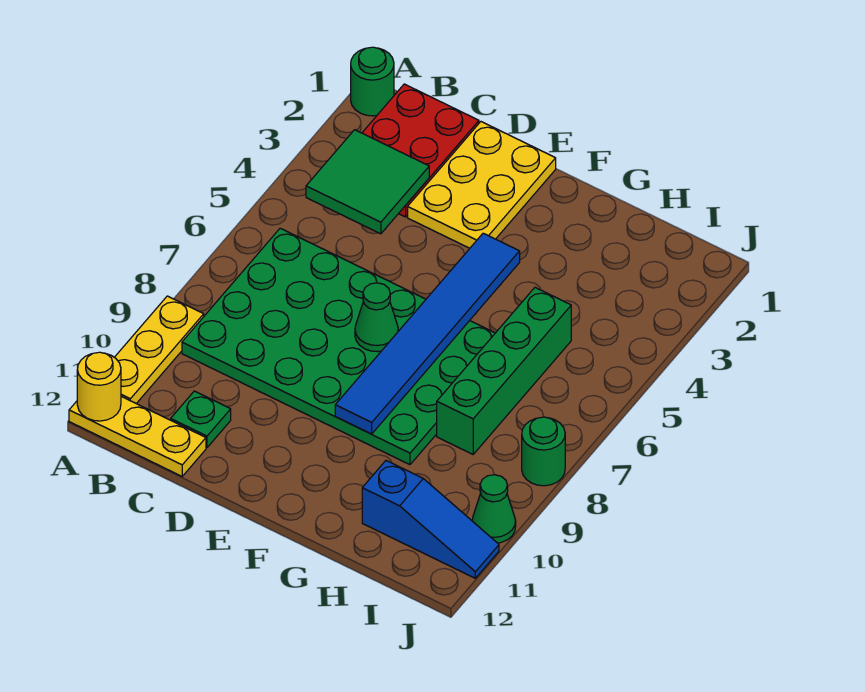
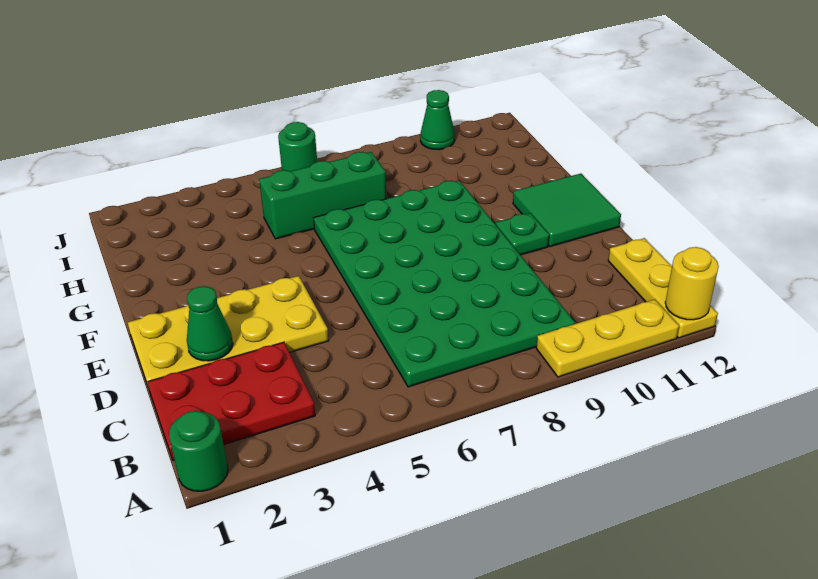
green 2x2 tile [306,130,429,234] -> green 2x2 tile moved to [513,174,621,247]
green 1x1 plate [171,391,231,448] -> green 1x1 plate moved to [496,213,549,255]
yellow 2x3 plate [408,122,556,248] -> yellow 2x4 plate [128,276,328,388]
green 1x1 cone [355,283,398,352] -> green 1x1 cone moved to [187,286,233,361]
blue 1x6 tile [335,233,520,434] -> none
green 1x4 brick [437,288,571,454] -> green 1x3 brick [259,152,386,239]
blue 1x3 slope [362,461,499,578] -> none
green 1x1 round brick [522,417,565,486] -> green 1x1 round brick moved to [278,122,317,171]

